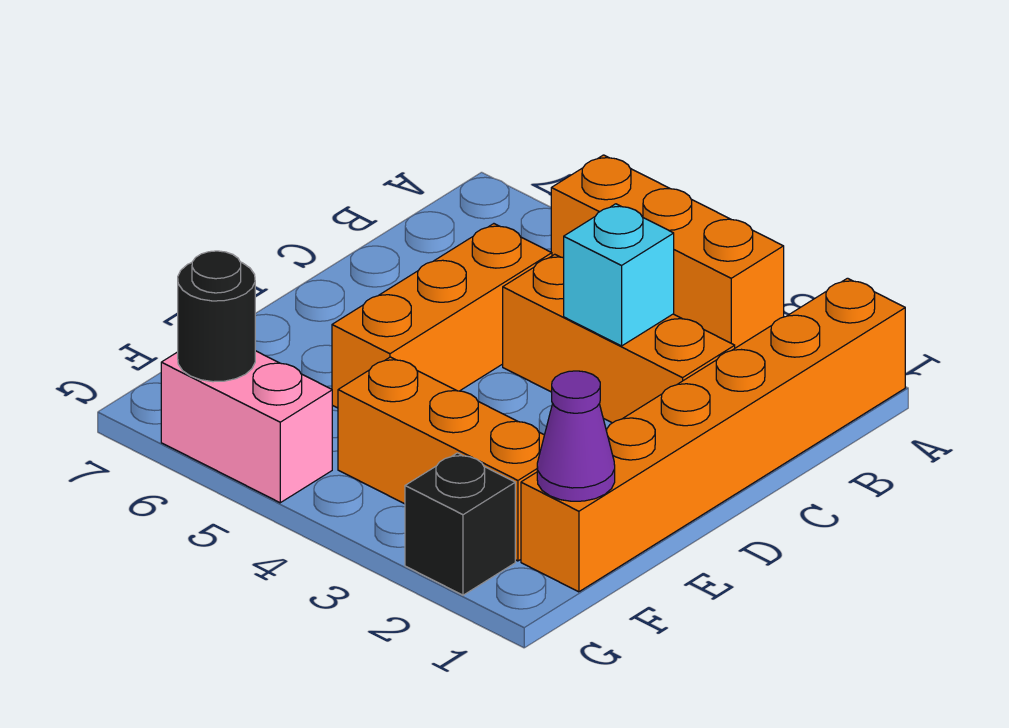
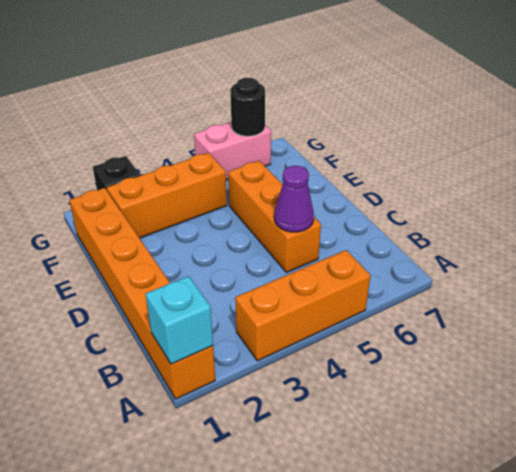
orange 1x3 brick [503,254,735,423] -> none
cyan 1x1 brick [564,204,674,346] -> cyan 1x1 brick moved to [146,276,213,364]
purple 1x1 cone [537,371,615,501] -> purple 1x1 cone moved to [274,166,314,232]

